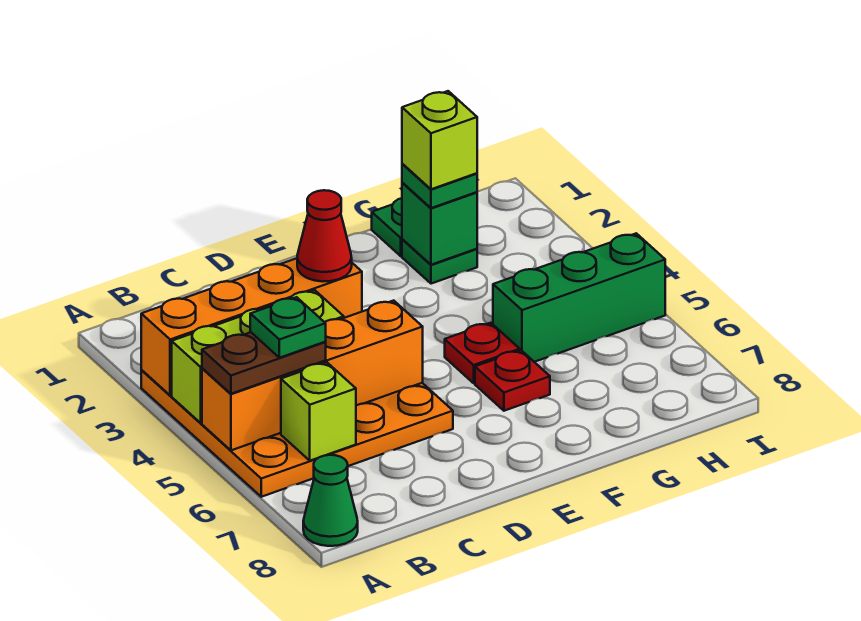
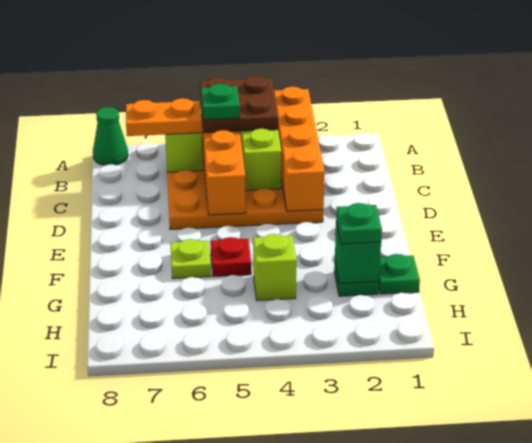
brown 1x2 plate [202,332,326,394] -> brown 2x2 plate [200,75,278,133]
none -> orange 1x2 plate [126,98,202,136]
red 1x1 cone [297,190,352,282] -> none
red 1x1 plate [475,350,550,411] -> lime 1x1 plate [170,239,211,279]
lime 1x1 brick [402,91,477,189] -> lime 1x1 brick moved to [253,234,296,301]
green 1x3 brick [493,233,665,362] -> none

